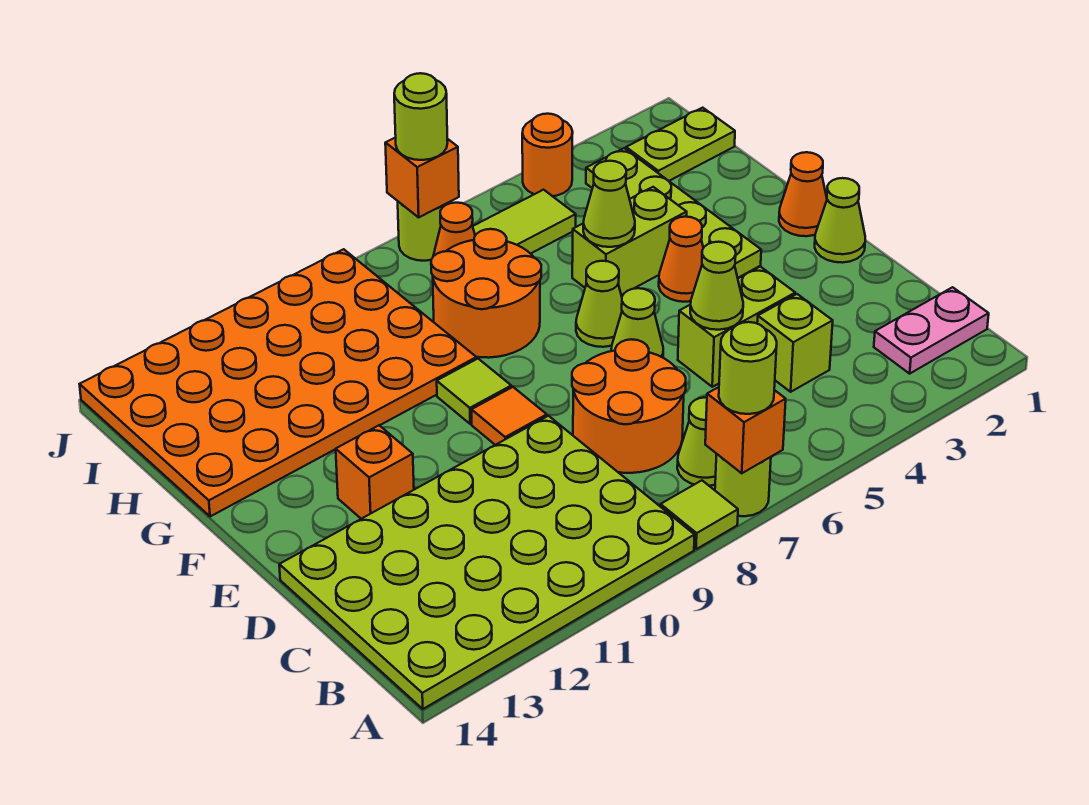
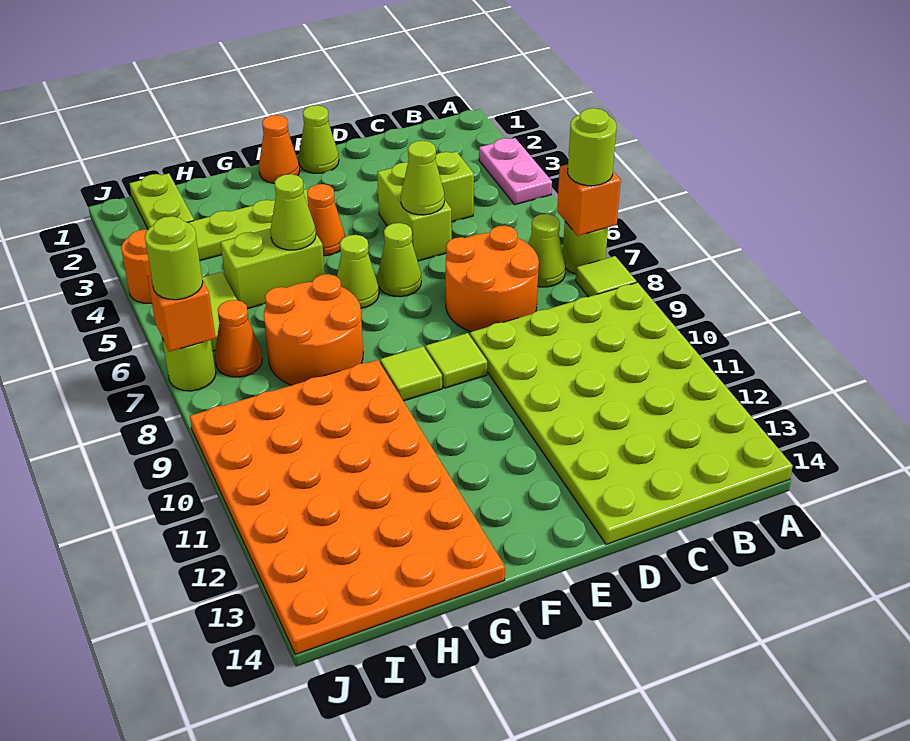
pink 1x2 plate [874,287,989,374] -> pink 1x2 plate moved to [479,138,552,205]
orange 1x1 tile [472,387,547,445] -> lime 1x1 tile [425,333,487,388]
orange 1x1 brick [336,425,414,519] -> none
lime 1x2 brick [572,187,687,295] -> lime 1x2 brick turned to [221,229,325,309]

